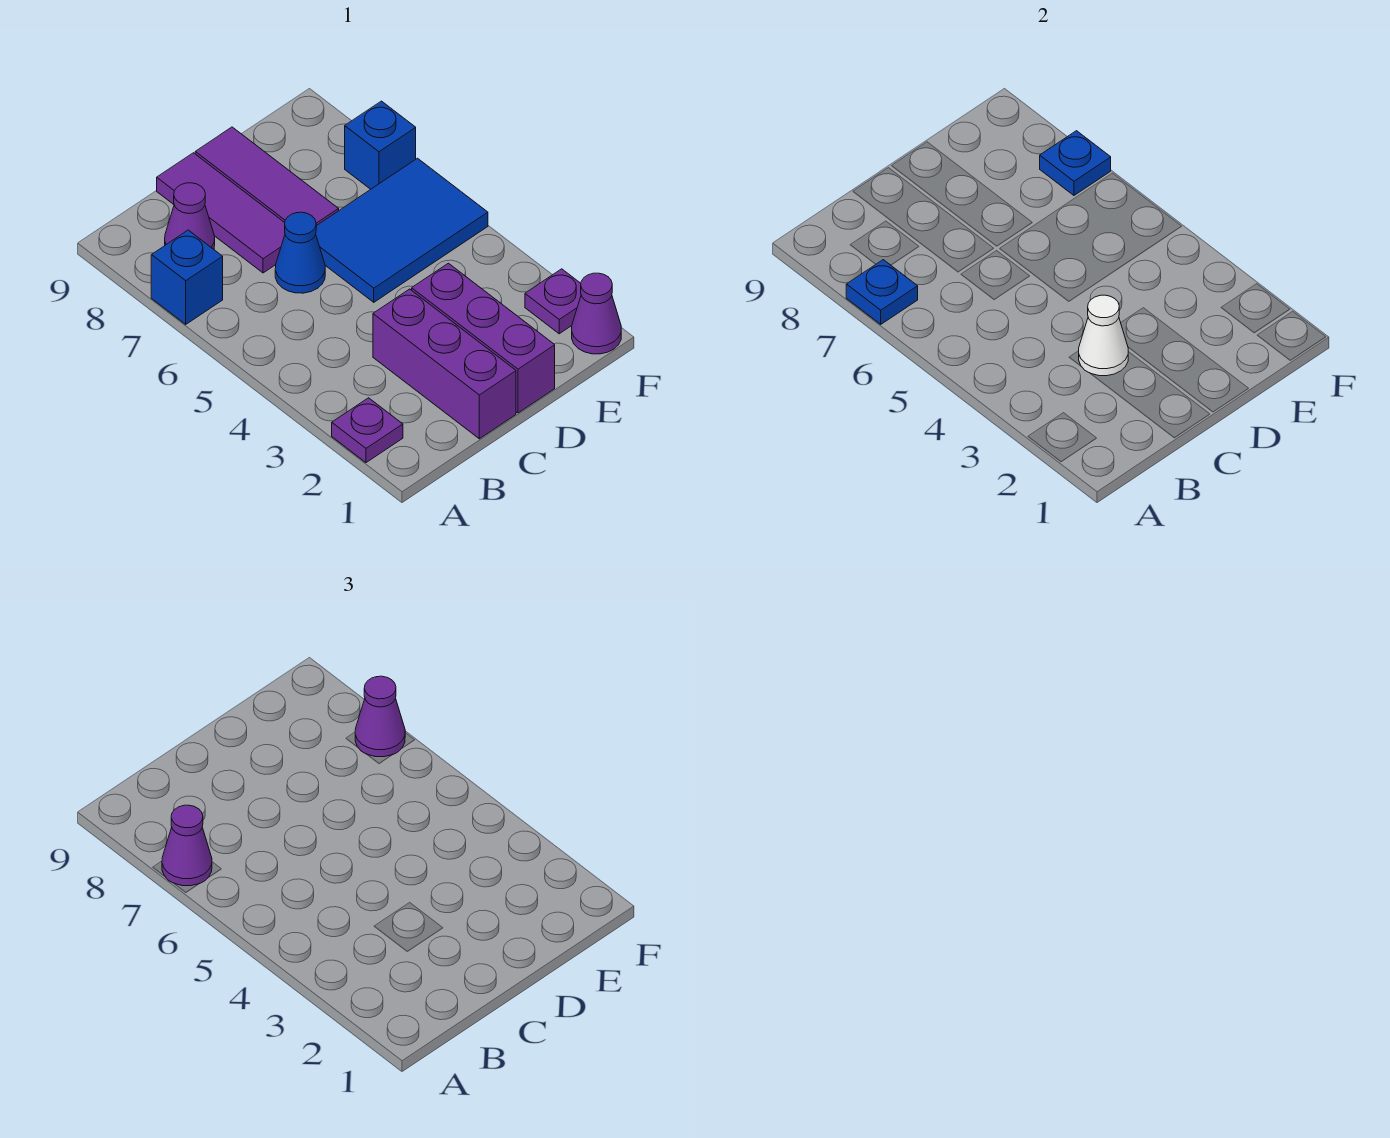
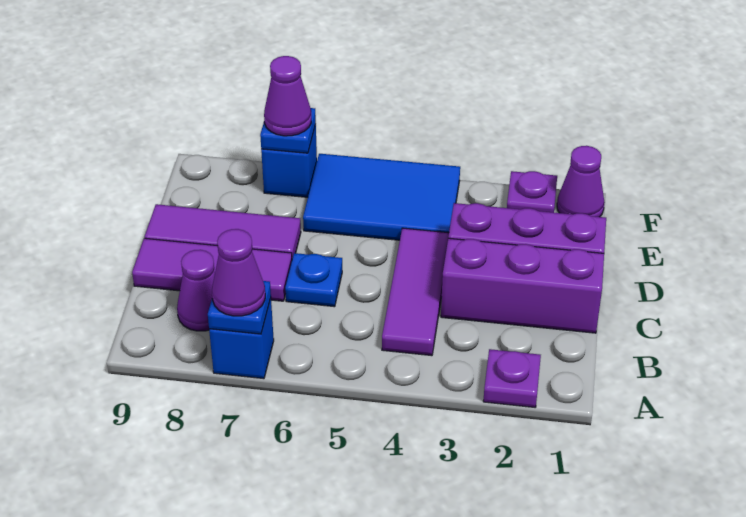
none -> purple 1x3 tile [382,228,449,356]
white 1x1 cone [1079,295,1128,376] -> none
blue 1x1 cone [275,212,325,293] -> blue 1x1 plate [285,253,342,307]
blue 2x3 tile [316,158,488,302] -> blue 2x3 tile turned to [303,154,460,240]

